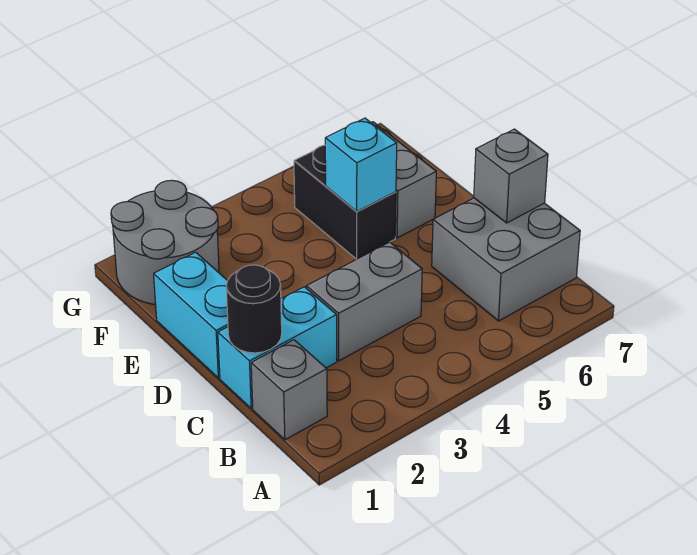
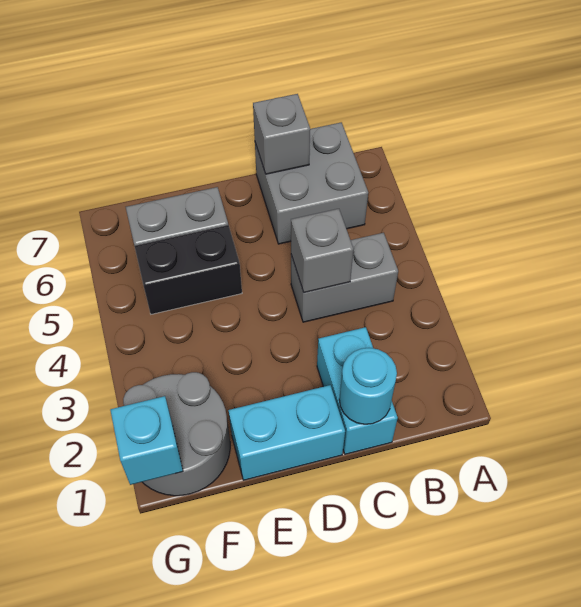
grey 1x1 brick [251,340,327,440] -> grey 1x1 brick moved to [291,209,353,293]
black 1x1 round brick [226,265,282,353] -> cyan 1x1 round brick [339,348,397,424]
grey 1x2 brick [306,242,422,361] -> grey 1x2 brick turned to [291,233,398,322]
cyan 1x1 brick [325,118,397,212] -> cyan 1x1 brick moved to [110,396,183,485]

